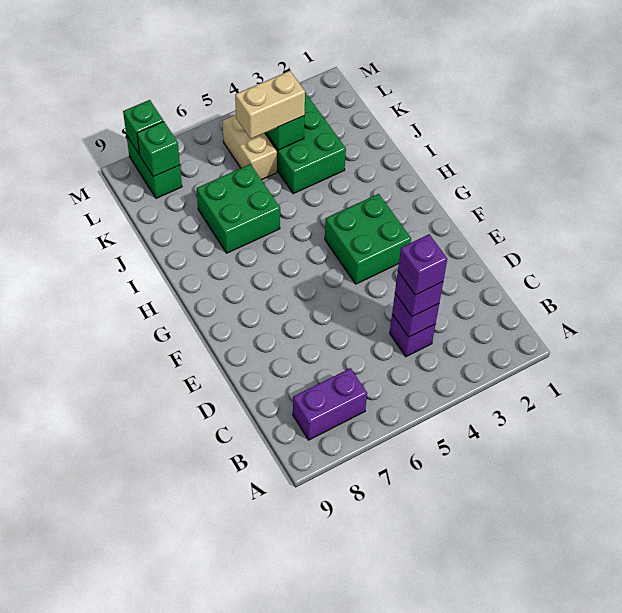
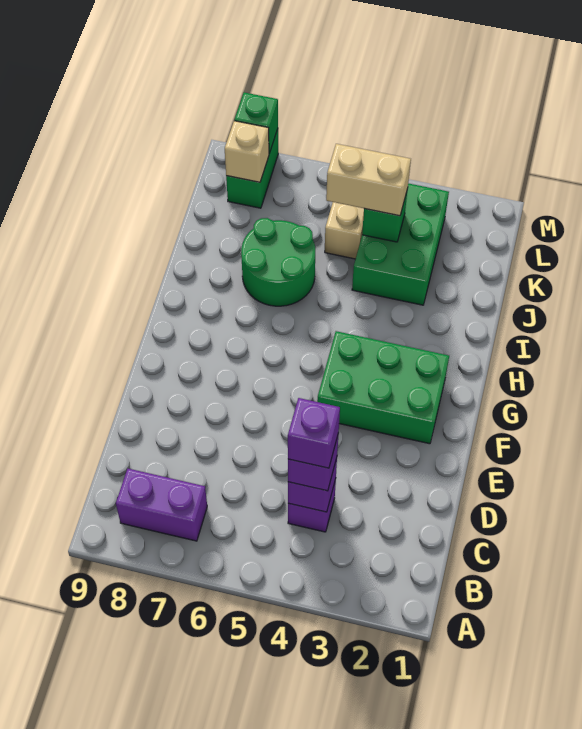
green 2x2 brick [325,194,411,284] -> green 2x3 brick [317,331,449,444]
green 2x2 brick [197,164,280,253] -> green 2x2 round brick [241,218,315,306]
green 1x1 brick [137,121,180,177] -> tan 1x1 brick [225,121,269,182]

